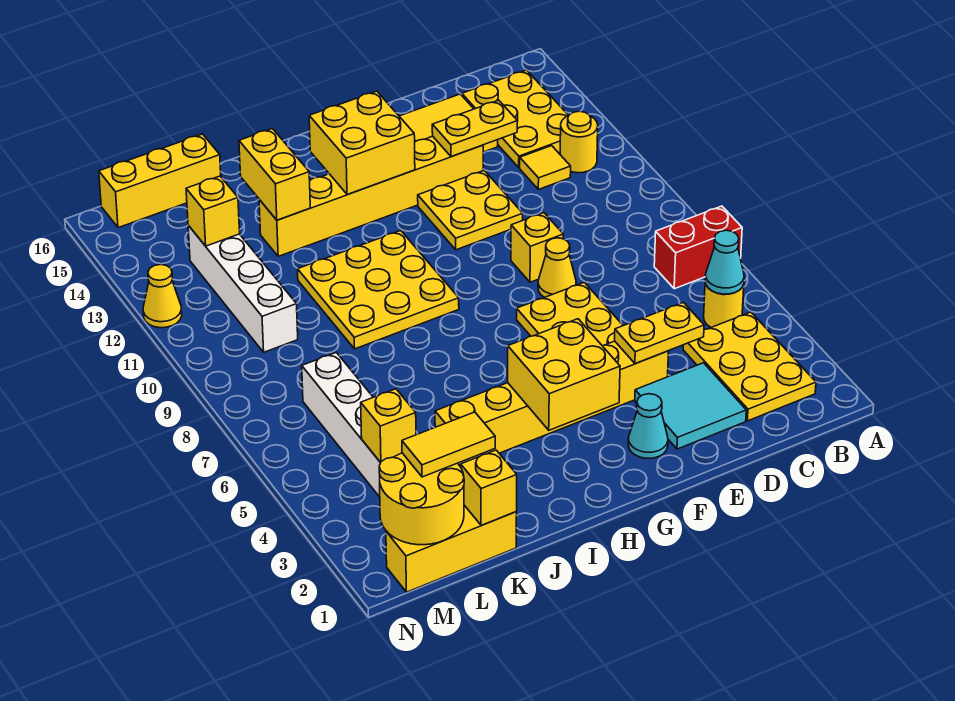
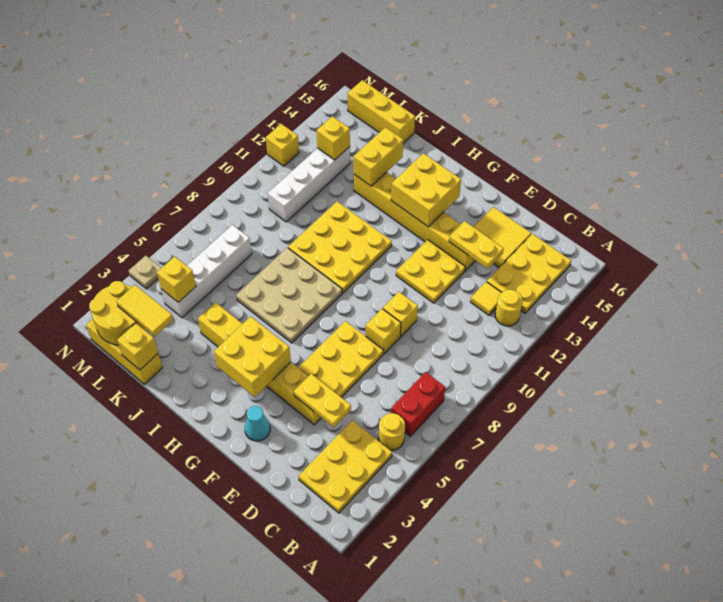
red 1x2 brick [654,206,742,289] -> red 1x2 brick turned to [391,372,445,436]
cyan 1x1 cone [705,230,744,294] -> none
cyan 2x2 tile [635,363,746,449] -> none
yellow 1x1 cone [538,238,576,298] -> yellow 1x1 brick [366,309,401,354]
none -> tan 3x3 plate [236,248,342,343]
none -> tan 1x1 plate [129,256,161,289]
yellow 1x1 cone [143,264,182,328] -> yellow 1x1 brick [266,124,299,166]

